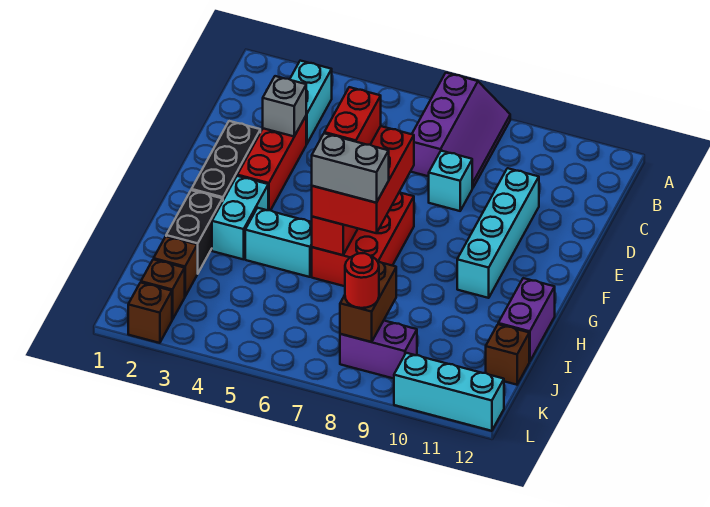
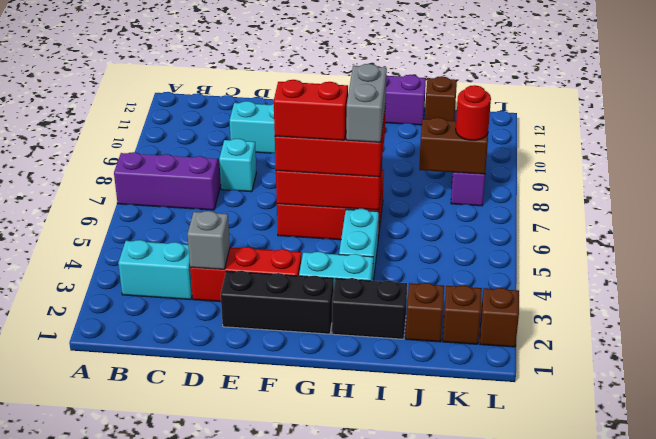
cyan 1x3 brick [394,353,504,431] -> none

